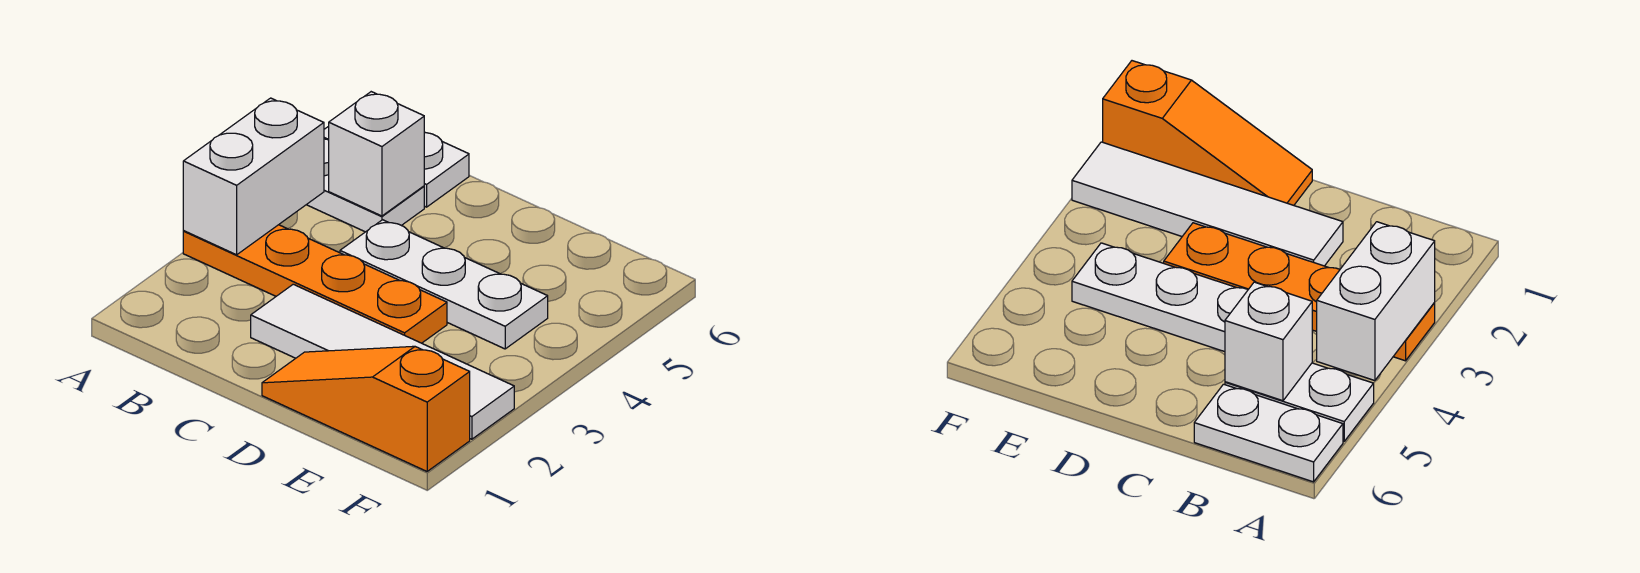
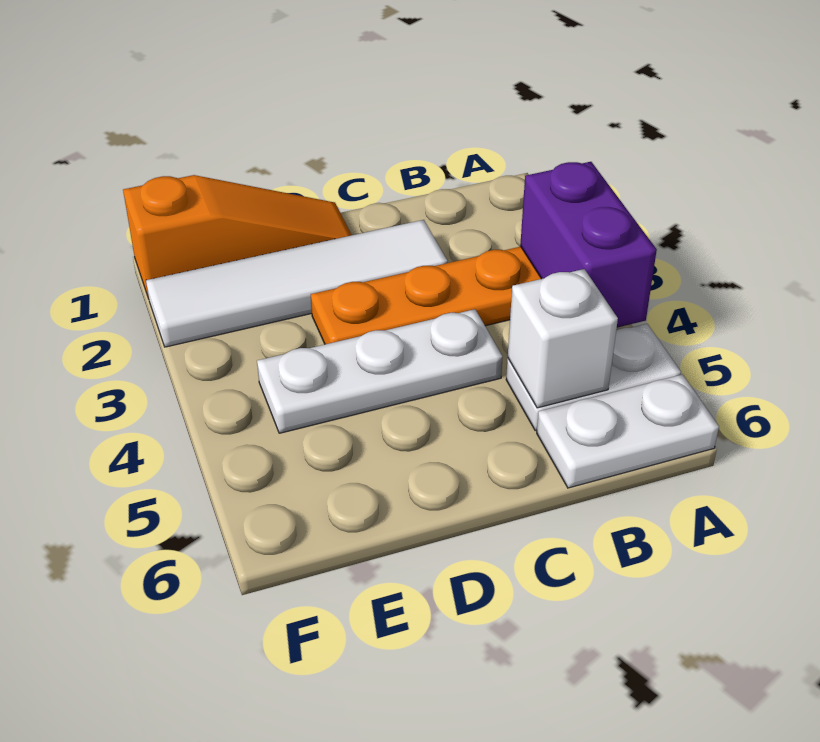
white 1x2 brick [183,98,324,255] -> purple 1x2 brick [520,162,657,327]

